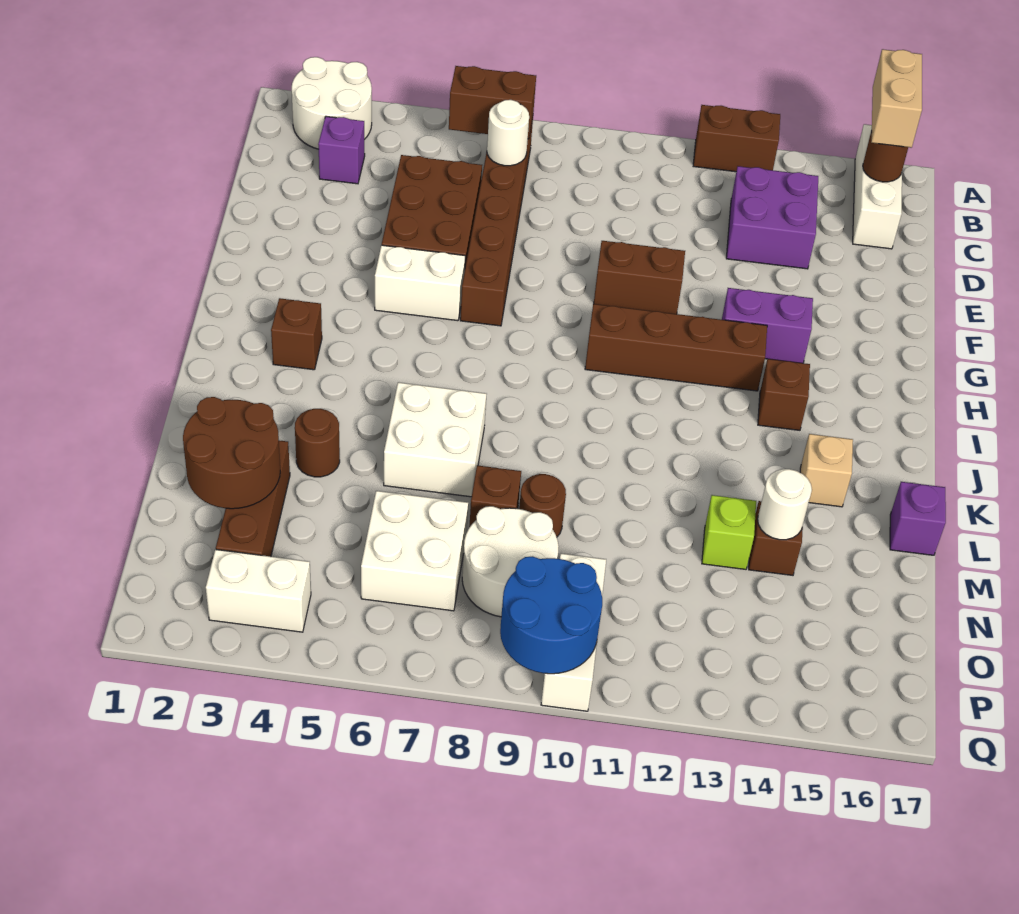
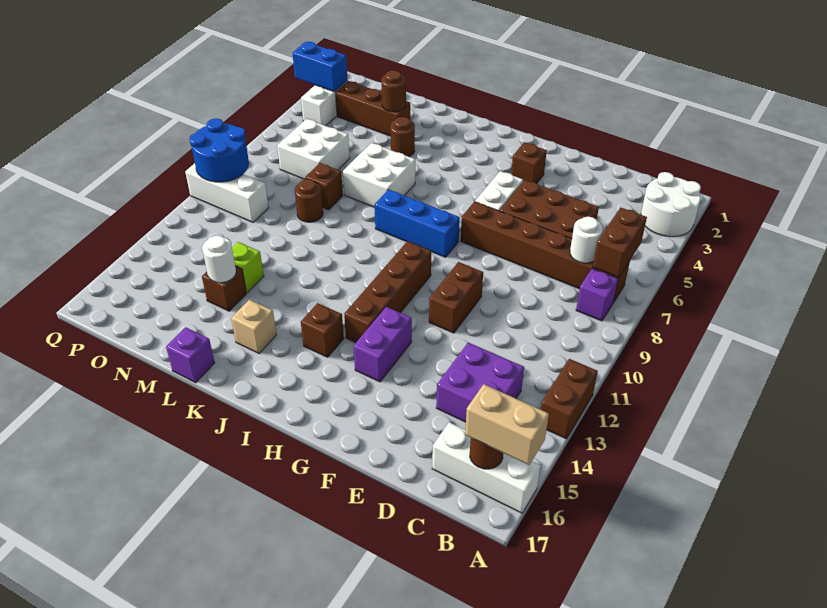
purple 1x1 brick [318,116,365,184] -> purple 1x1 brick moved to [576,269,618,321]
none -> blue 1x3 brick [374,190,460,257]
brown 1x1 brick [271,298,322,370] -> brown 1x1 brick moved to [511,142,547,183]
brown 2x2 round brick [183,397,280,509] -> brown 1x1 round brick [381,70,406,112]
white 2x2 round brick [462,506,559,617] -> none
none -> blue 1x2 brick [293,42,347,92]

